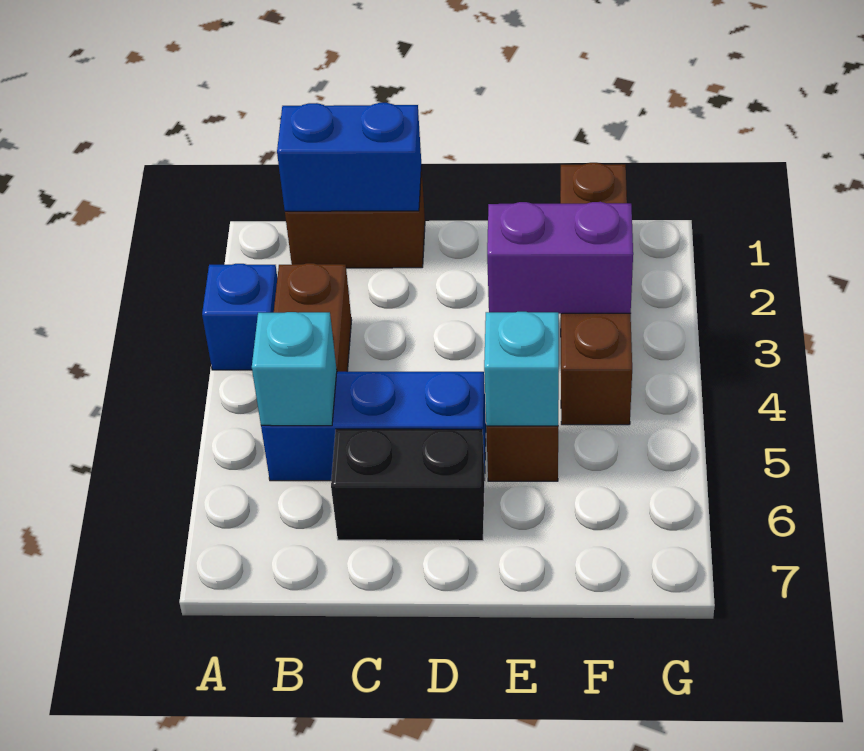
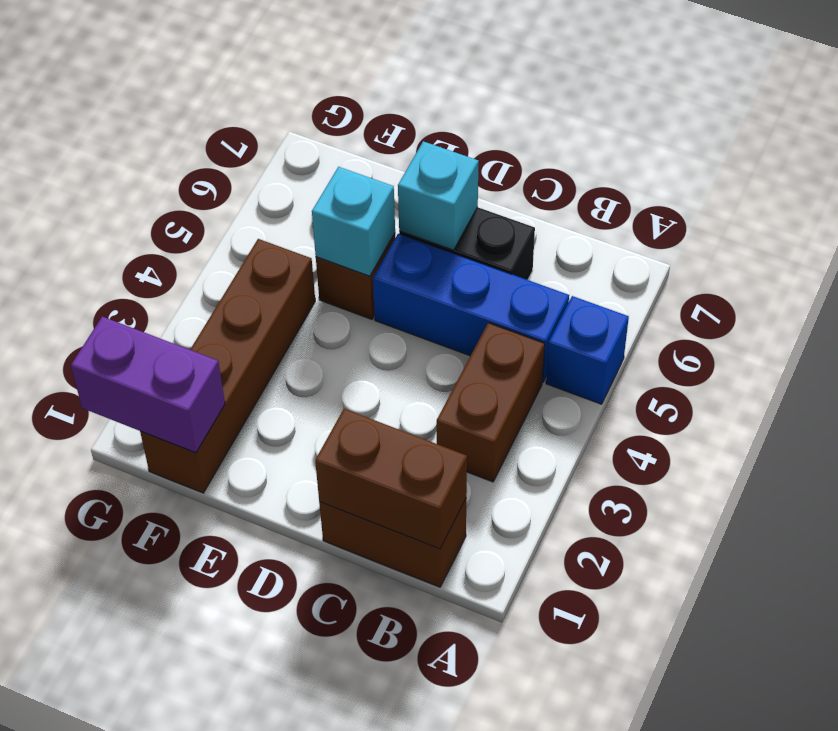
blue 1x1 brick [202,264,277,370] -> blue 1x1 brick moved to [546,296,629,404]
blue 1x2 brick [277,103,422,211] -> brown 1x2 brick [315,409,467,549]
cyan 1x1 brick [252,312,337,426] -> cyan 1x1 brick moved to [398,141,479,250]
purple 1x2 brick [487,202,633,314] -> purple 1x2 brick moved to [71,317,225,453]

